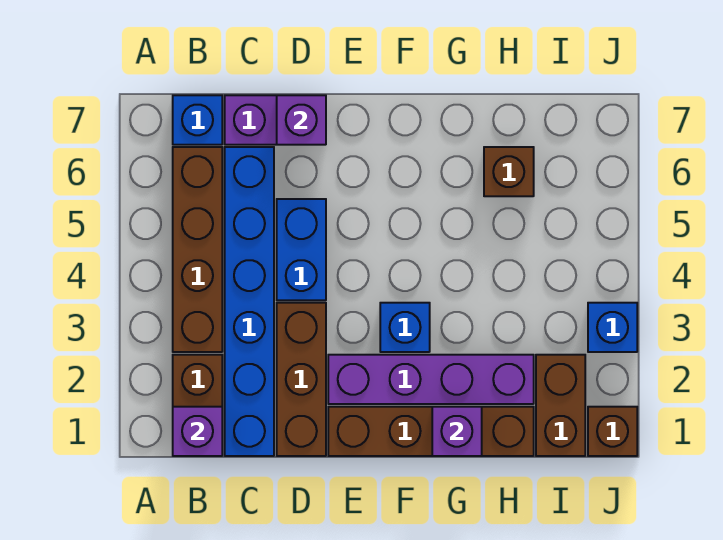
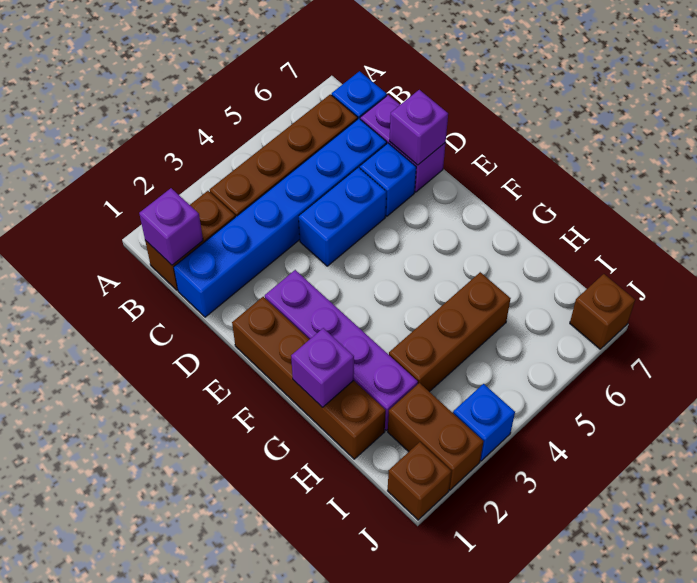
brown 1x3 brick [277,303,326,456] -> brown 1x3 brick moved to [389,272,511,392]
blue 1x1 brick [380,303,430,352] -> blue 1x1 brick moved to [360,143,416,216]
brown 1x1 brick [484,147,534,196] -> brown 1x1 brick moved to [570,274,635,349]
brown 1x2 brick [536,355,585,456] -> brown 1x2 brick turned to [388,383,484,490]

